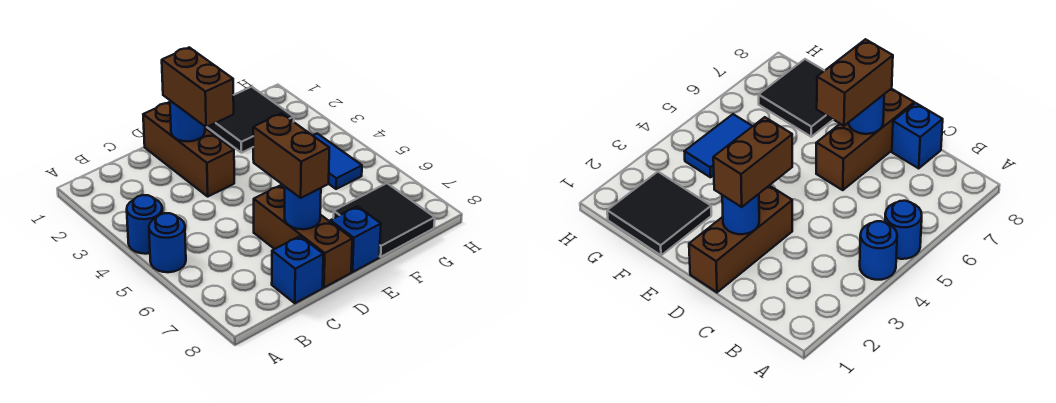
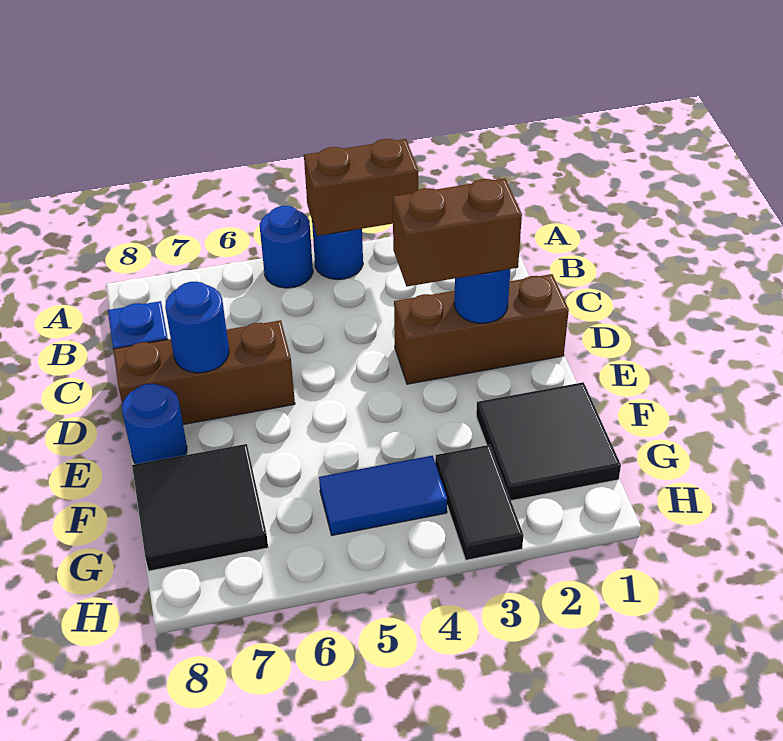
brown 1x2 brick [253,113,329,198] -> brown 1x2 brick moved to [304,139,418,236]
blue 1x1 brick [330,206,381,272] -> blue 1x1 round brick [122,384,187,464]
none -> black 1x2 tile [435,445,523,560]

